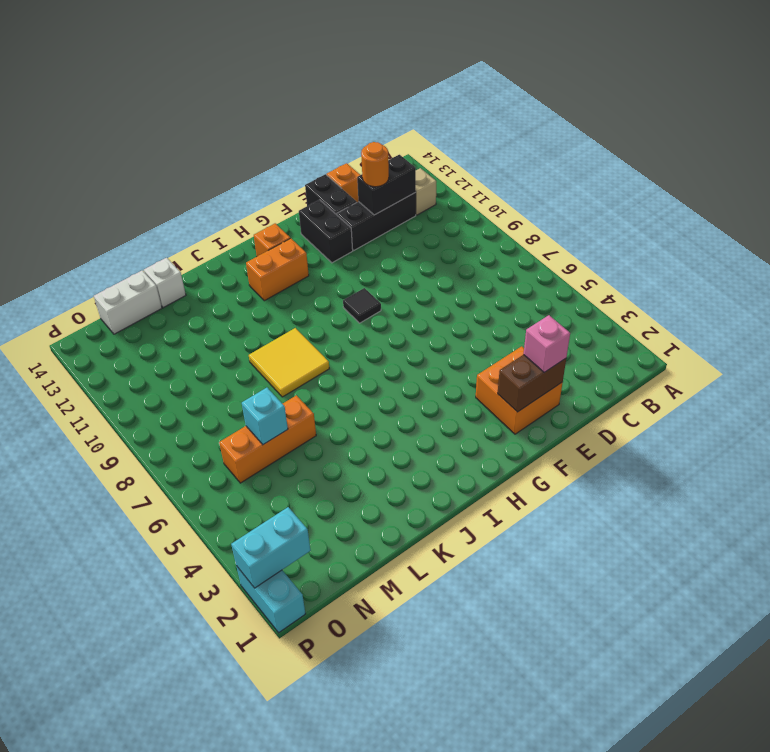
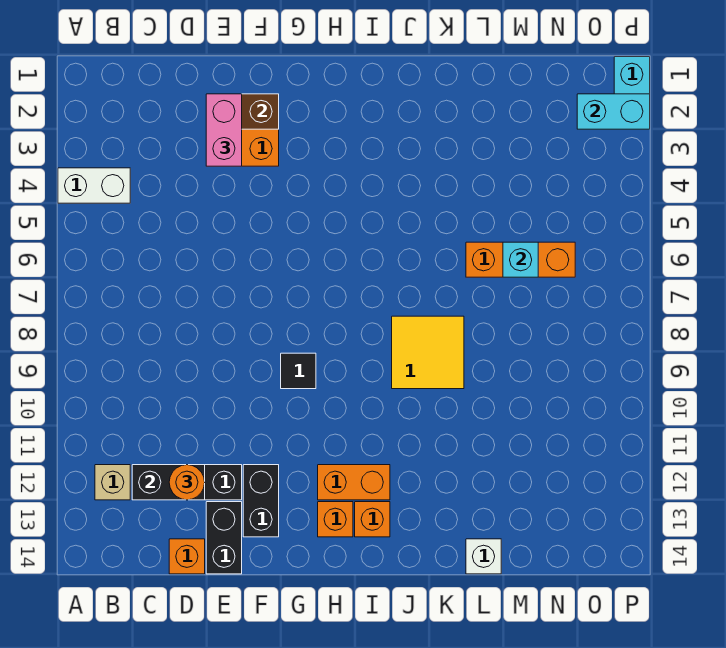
pink 1x1 brick [524,315,570,372] -> pink 1x2 brick [206,94,242,166]
none -> orange 1x1 brick [355,502,390,537]
white 1x2 brick [94,270,162,334] -> white 1x2 brick moved to [58,168,130,203]

